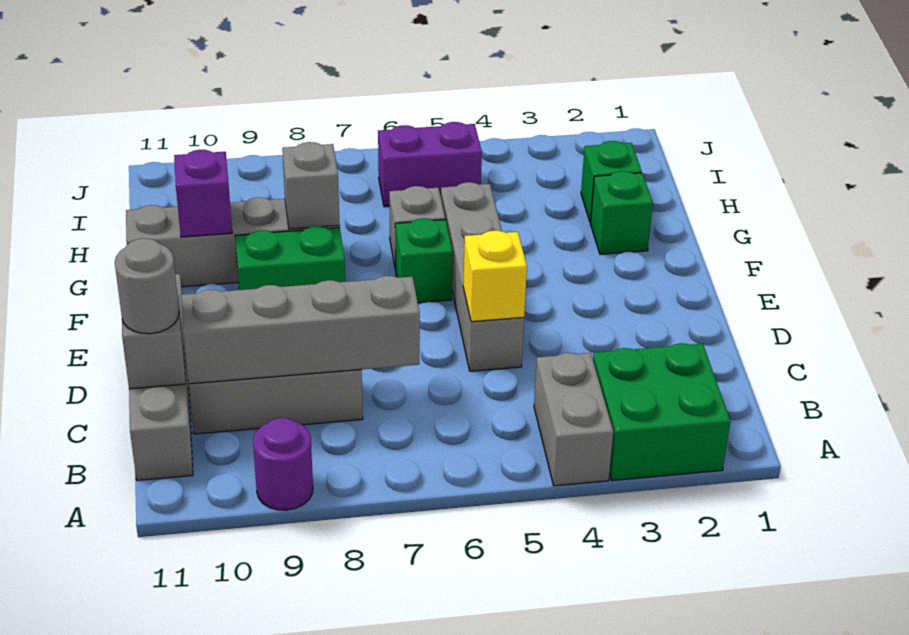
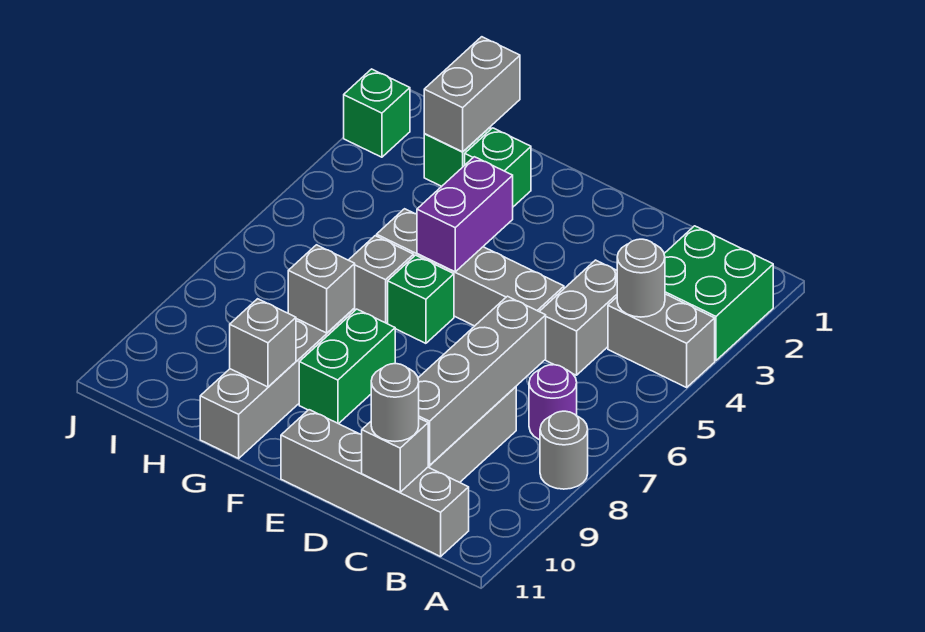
none -> grey 1x1 round brick [540,411,588,489]
purple 1x1 round brick [253,418,313,510] -> purple 1x1 round brick moved to [529,365,577,440]
none -> grey 1x1 round brick [617,239,665,317]
none -> grey 1x2 brick [539,260,617,375]
yellow 1x1 brick [463,231,527,322] -> none
purple 1x1 brick [174,150,232,237] -> grey 1x1 brick [230,299,296,387]
none -> grey 1x2 brick [424,37,520,152]
purple 1x2 brick [378,122,482,207] -> purple 1x2 brick moved to [417,157,513,272]
none -> green 1x1 brick [344,69,410,157]

